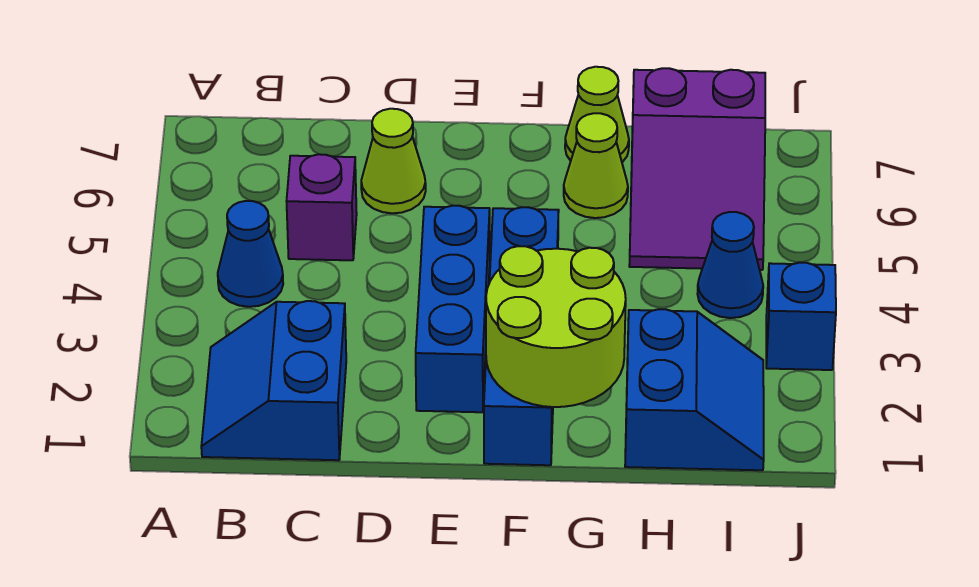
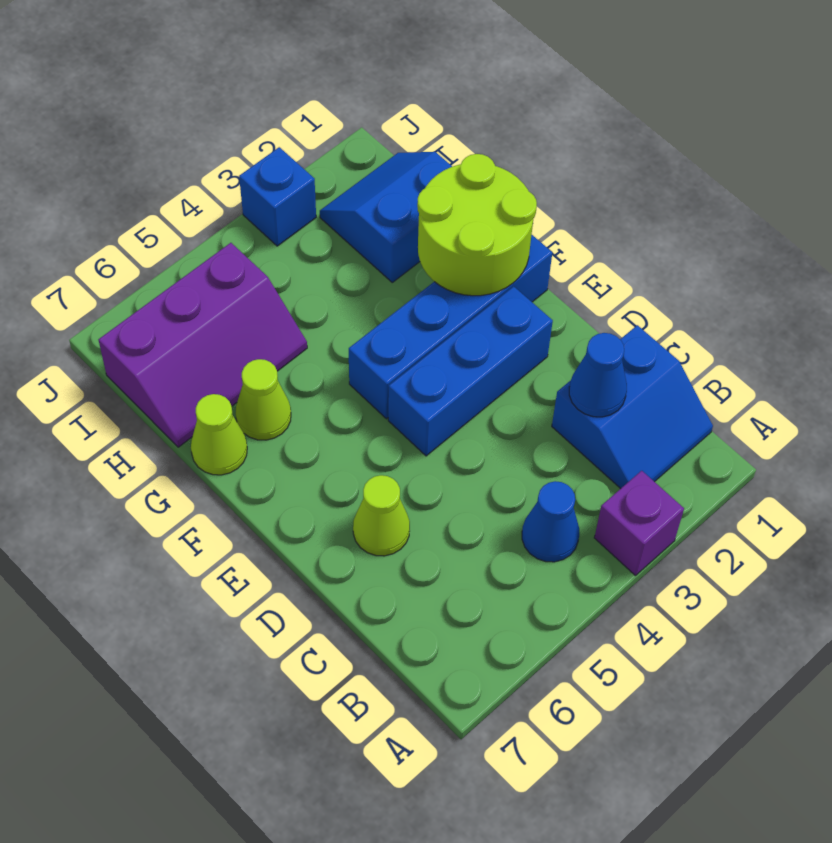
purple 1x1 brick [287,154,357,260] -> purple 1x1 brick moved to [594,471,684,576]
purple 2x3 slope [629,68,765,270] -> purple 2x3 slope turned to [98,243,307,447]
blue 1x1 cone [698,212,763,318] -> blue 1x1 cone moved to [569,333,627,417]

